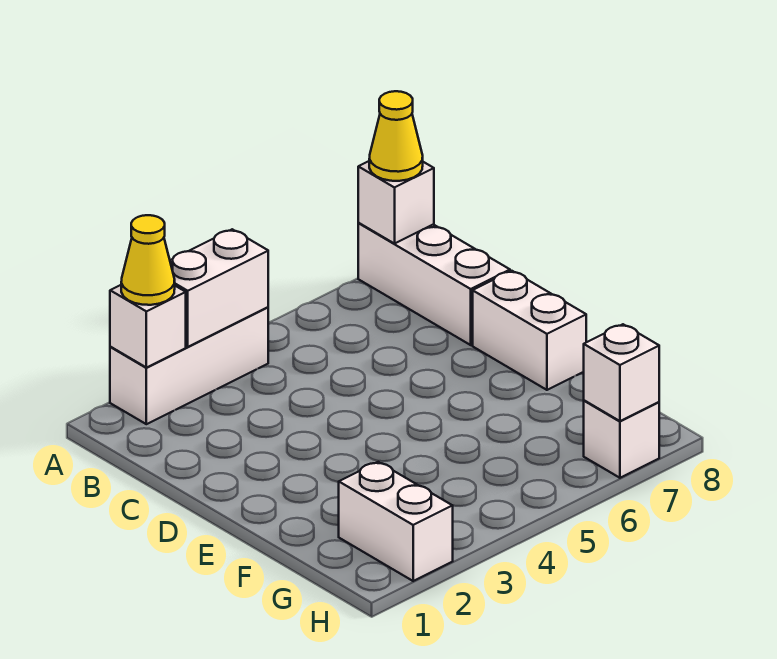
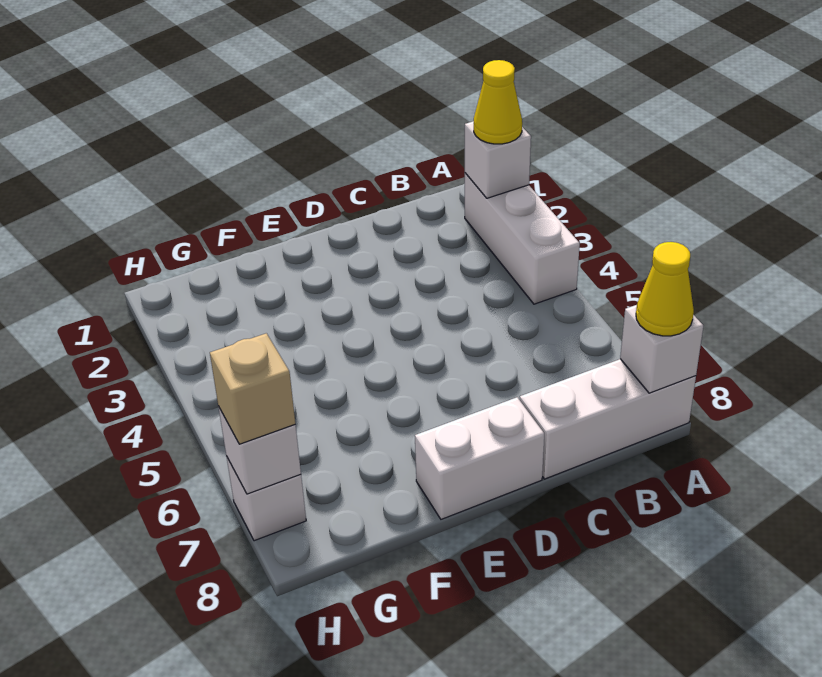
white 1x2 brick [170,229,268,347] -> none
white 1x2 brick [339,462,453,581] -> none
none -> tan 1x1 brick [210,333,295,444]

